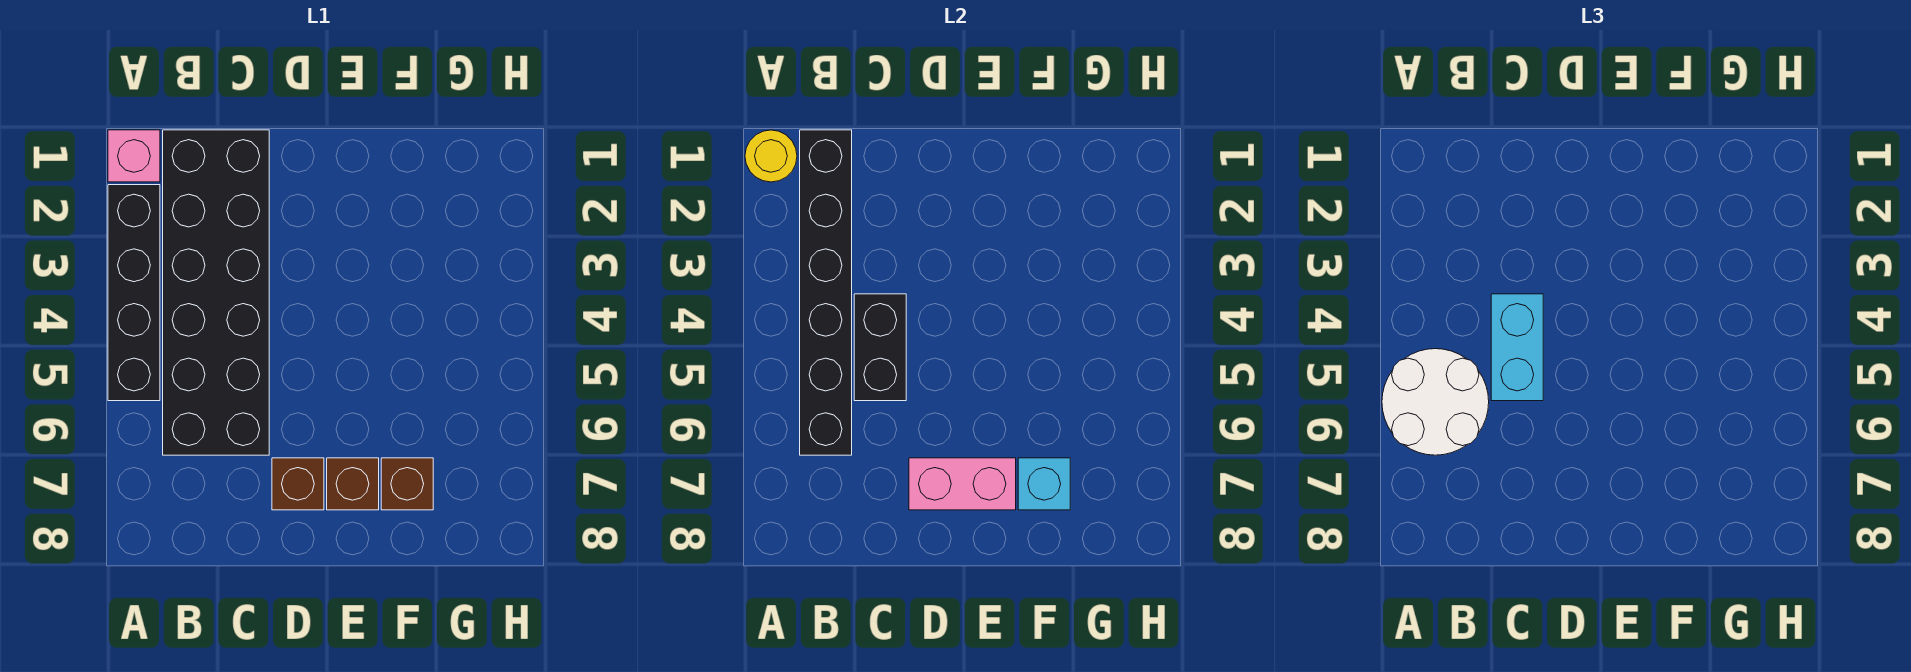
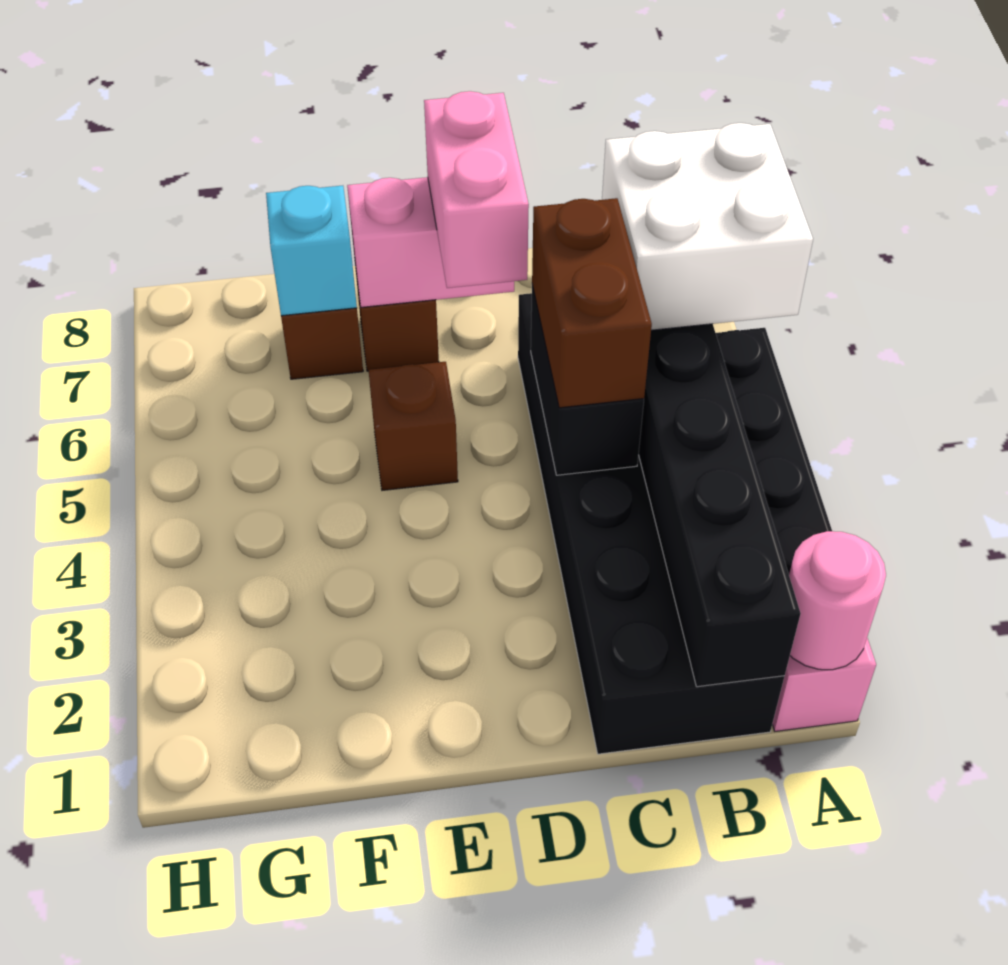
yellow 1x1 round brick [745,130,797,182] -> pink 1x1 round brick [789,531,886,670]
white 2x2 round brick [1382,349,1489,455] -> white 2x2 brick [602,123,813,330]
cyan 1x2 brick [1491,294,1543,401] -> brown 1x2 brick [532,198,652,408]
none -> pink 1x2 brick [424,91,529,288]
brown 1x1 brick [272,458,324,510] -> brown 1x1 brick moved to [369,362,458,490]

